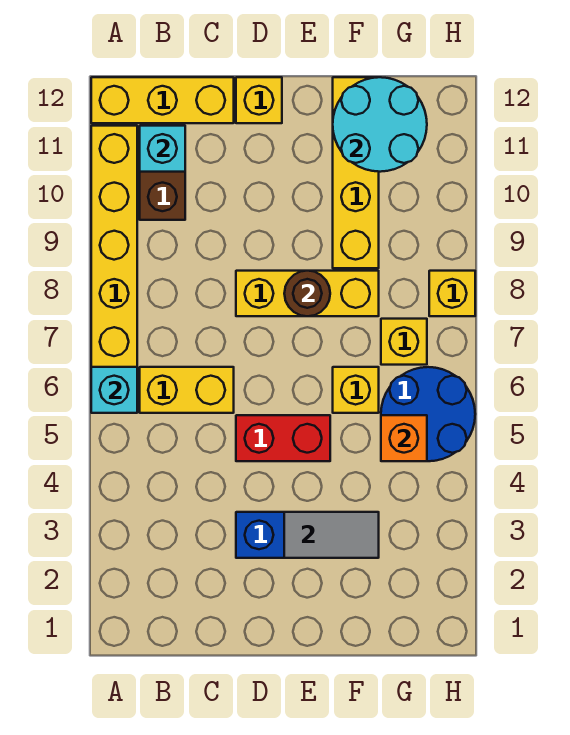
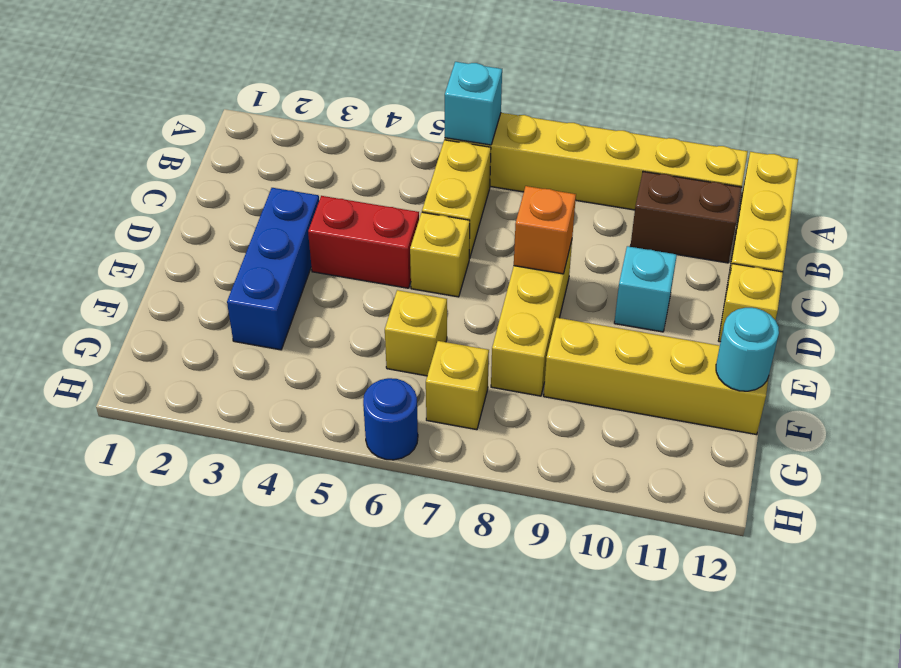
cyan 1x1 brick [140,126,185,172] -> cyan 1x1 brick moved to [614,246,677,332]
red 1x2 brick [236,415,330,461] -> red 1x2 brick turned to [308,196,419,288]
grey 1x2 tile [284,512,379,558] -> none
brown 1x1 round brick [284,271,330,316] -> none
cyan 2x2 round brick [333,77,427,172] -> cyan 1x1 round brick [716,308,779,391]
blue 2x2 round brick [381,367,475,461] -> blue 1x1 round brick [363,378,418,460]
orange 1x1 brick [381,415,427,461] -> orange 1x1 brick moved to [514,186,576,274]
yellow 1x1 brick [429,271,475,316] -> yellow 1x1 brick moved to [410,212,470,297]

